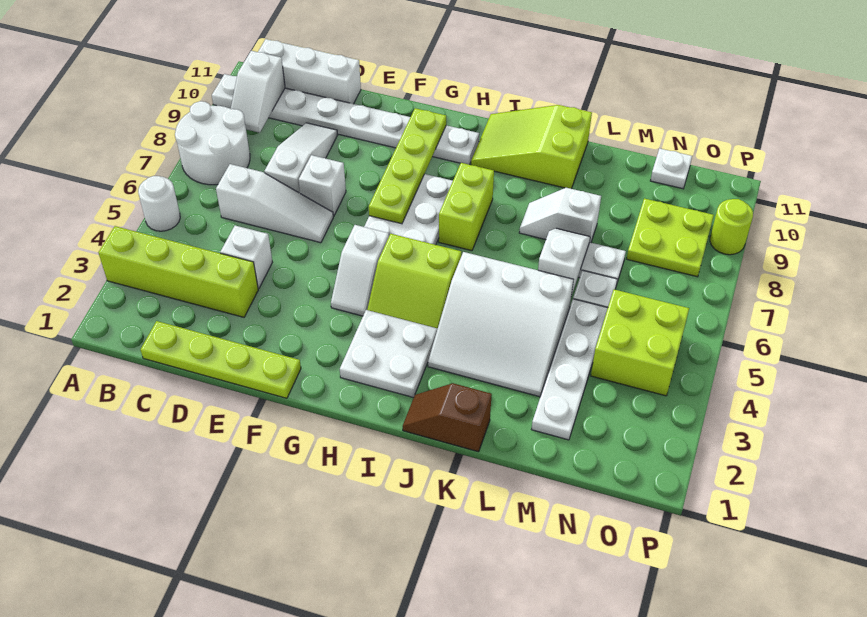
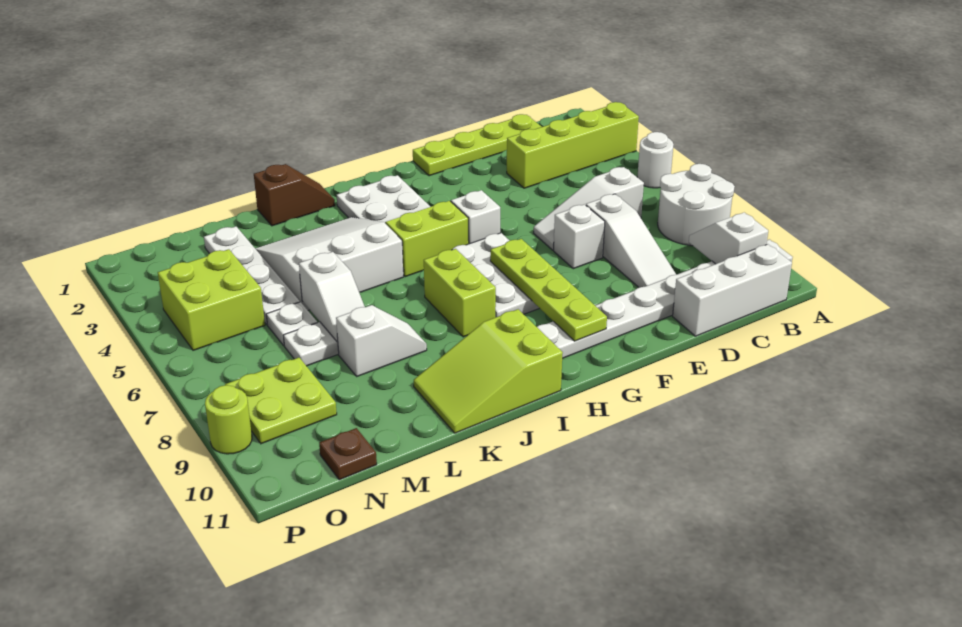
white 1x1 brick [220,226,273,289] -> none
lime 2x3 slope [471,105,592,189] -> lime 2x3 slope turned to [414,309,563,433]
white 1x1 plate [650,149,692,189] -> brown 1x1 plate [319,428,377,480]

